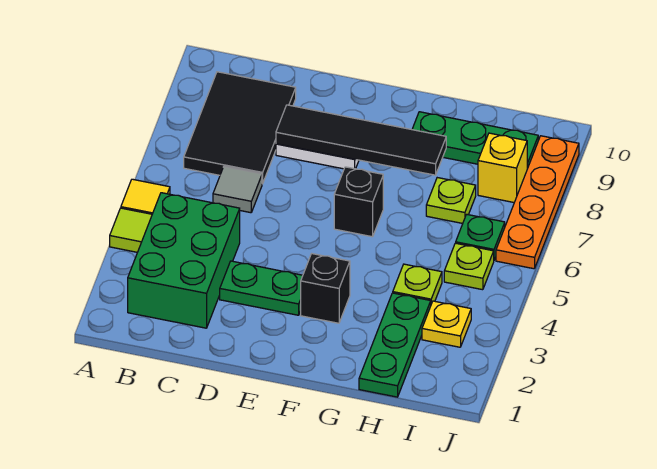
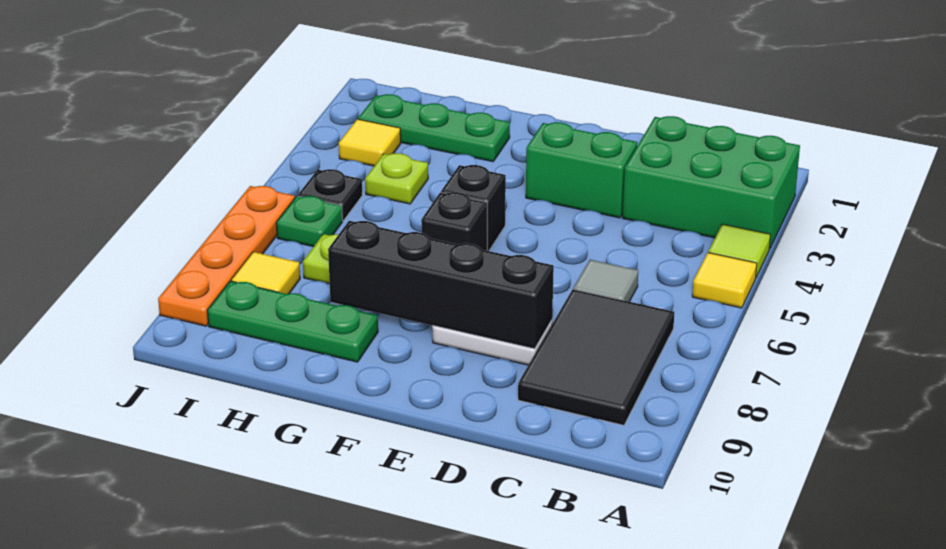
green 2x3 brick [128,193,240,328] -> green 2x3 brick turned to [622,116,800,249]
green 1x2 plate [220,261,303,315] -> green 1x2 brick [526,122,637,218]
black 1x4 tile [276,105,446,175] -> black 1x4 brick [328,221,554,349]
black 1x1 brick [301,254,350,323] -> black 1x1 brick moved to [441,165,506,251]
green 1x3 plate [359,293,431,397] -> green 1x3 plate turned to [358,94,510,162]
yellow 1x1 plate [422,301,471,347] -> yellow 1x1 tile [339,119,401,166]
lime 1x1 plate [444,243,494,290] -> black 1x1 plate [298,169,362,221]
yellow 1x1 brick [478,133,527,202] -> yellow 1x1 tile [231,252,300,294]

